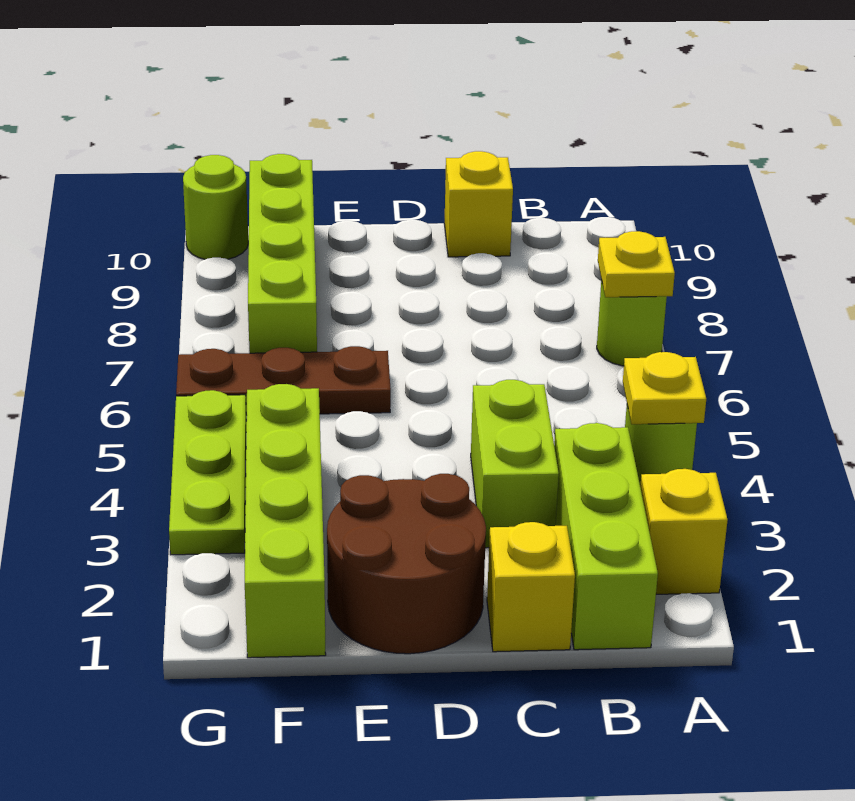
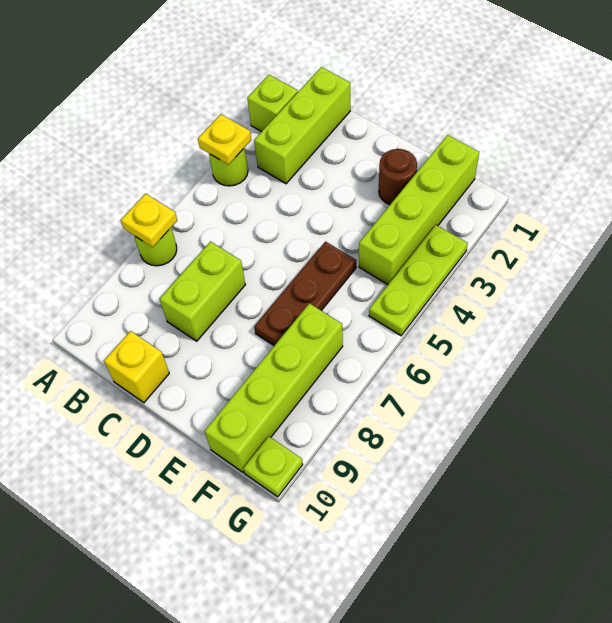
yellow 1x1 brick [640,469,728,594] -> lime 1x1 brick [247,75,298,132]
yellow 1x1 brick [487,522,575,652] -> none
lime 1x2 brick [471,380,559,548] -> lime 1x2 brick moved to [159,242,245,341]
brown 2x2 round brick [327,474,486,654] -> brown 1x1 round brick [379,149,417,204]
brown 1x3 plate [176,346,391,415] -> brown 1x3 plate turned to [254,242,356,346]
lime 1x1 round brick [183,155,248,259] -> lime 1x1 plate [243,436,303,497]

